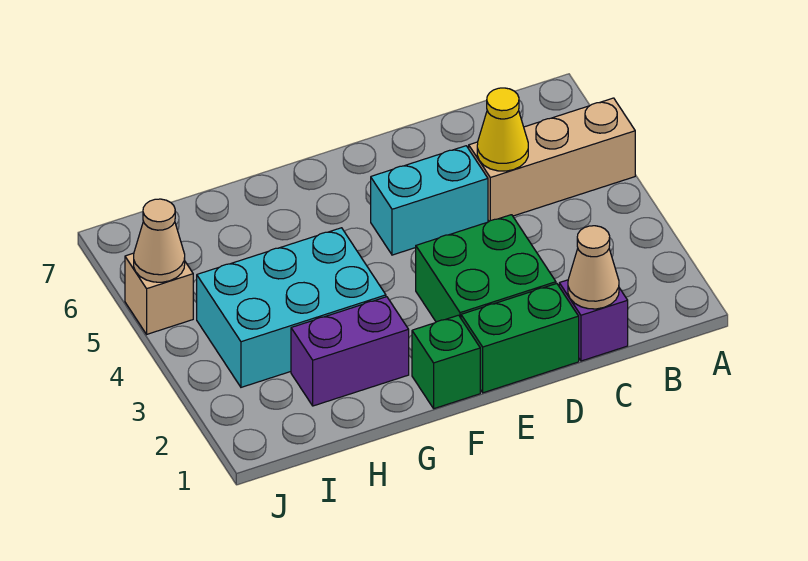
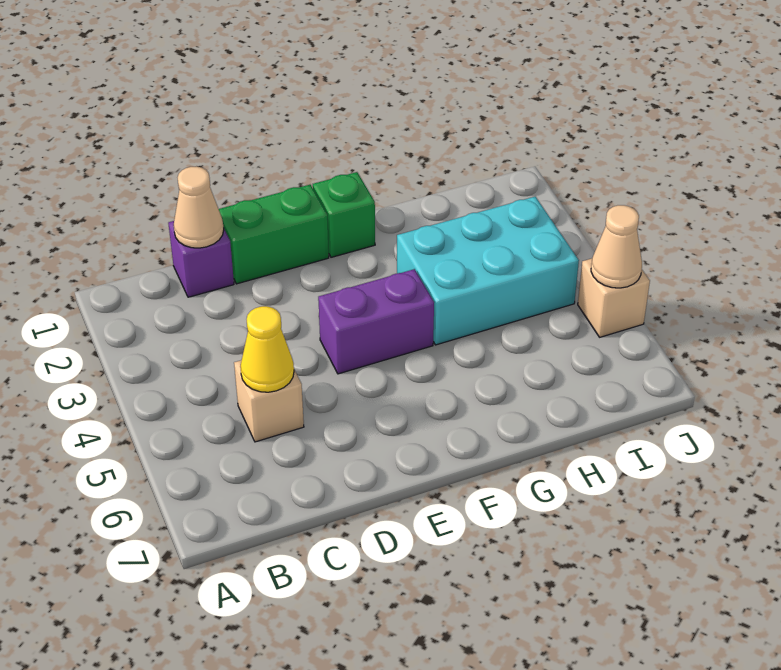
tan 1x3 brick [469,98,635,221] -> tan 1x1 brick [234,360,304,442]
green 2x2 brick [416,215,556,322] -> none
cyan 1x2 brick [371,146,488,255] -> none
purple 1x2 brick [291,297,409,406] -> purple 1x2 brick moved to [318,269,434,374]

